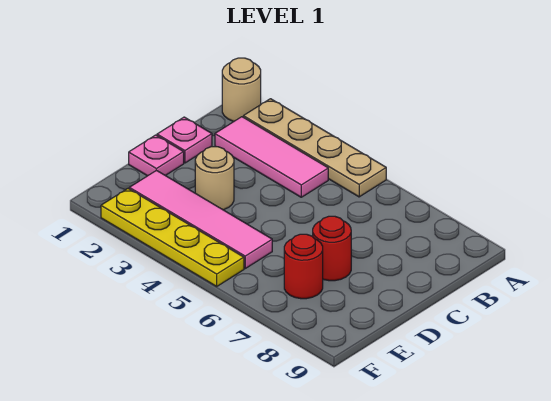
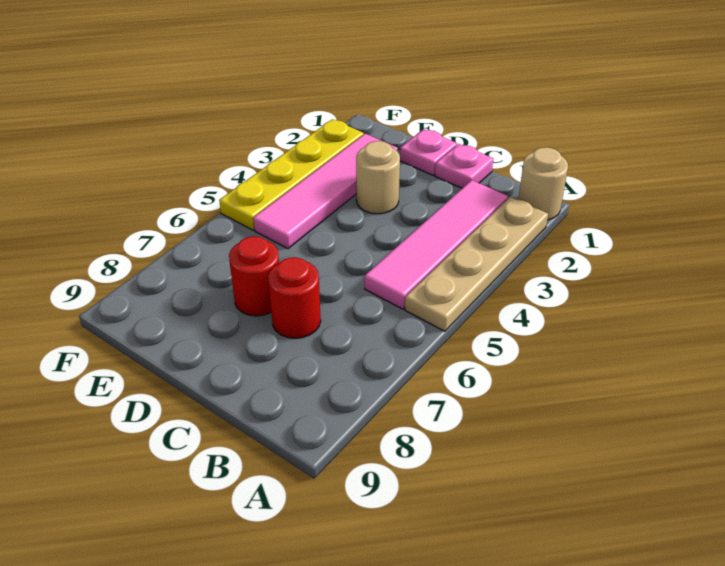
pink 1x3 tile [215,117,328,197] -> pink 1x4 tile [365,180,508,309]
red 1x1 round brick [284,234,323,299] -> red 1x1 round brick moved to [268,257,321,338]

